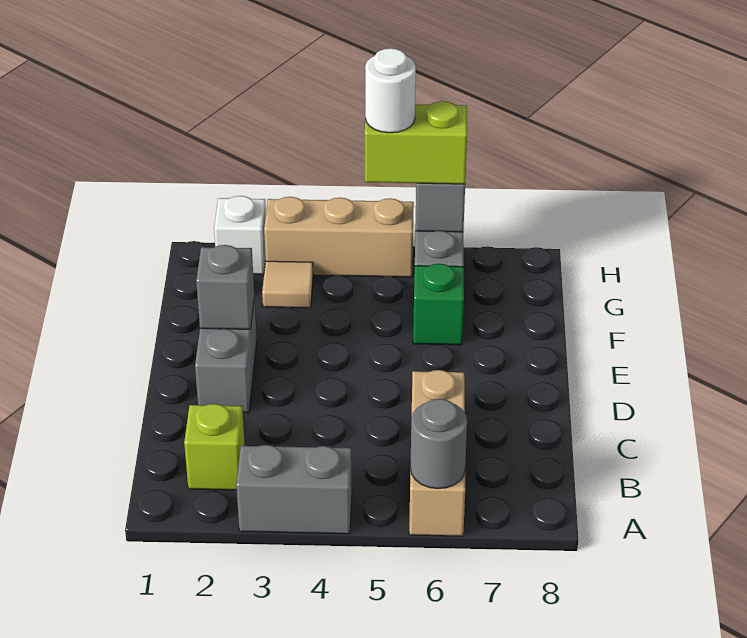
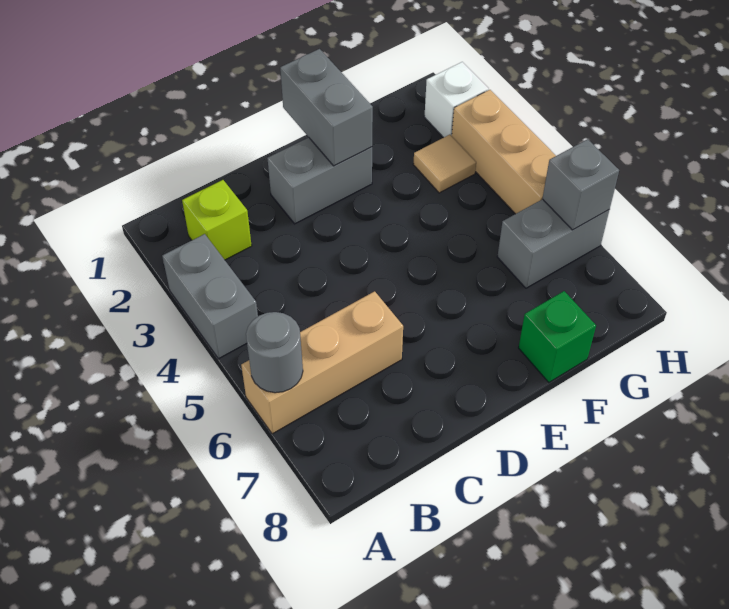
grey 1x1 brick [196,245,254,329] -> grey 1x2 brick [280,49,373,166]
green 1x1 brick [413,264,464,345] -> green 1x1 brick moved to [519,291,596,382]
lime 1x2 brick [365,101,467,184] -> none
white 1x1 round brick [365,48,416,133] -> none

